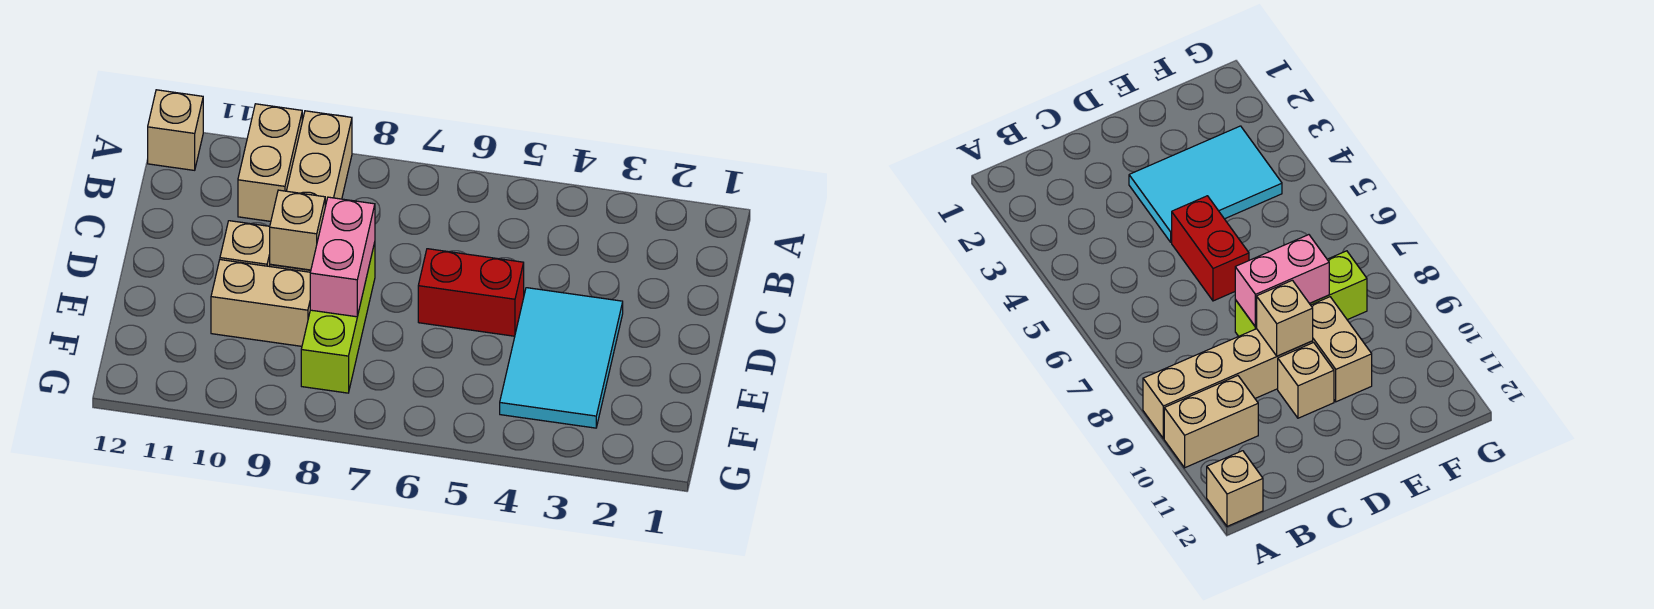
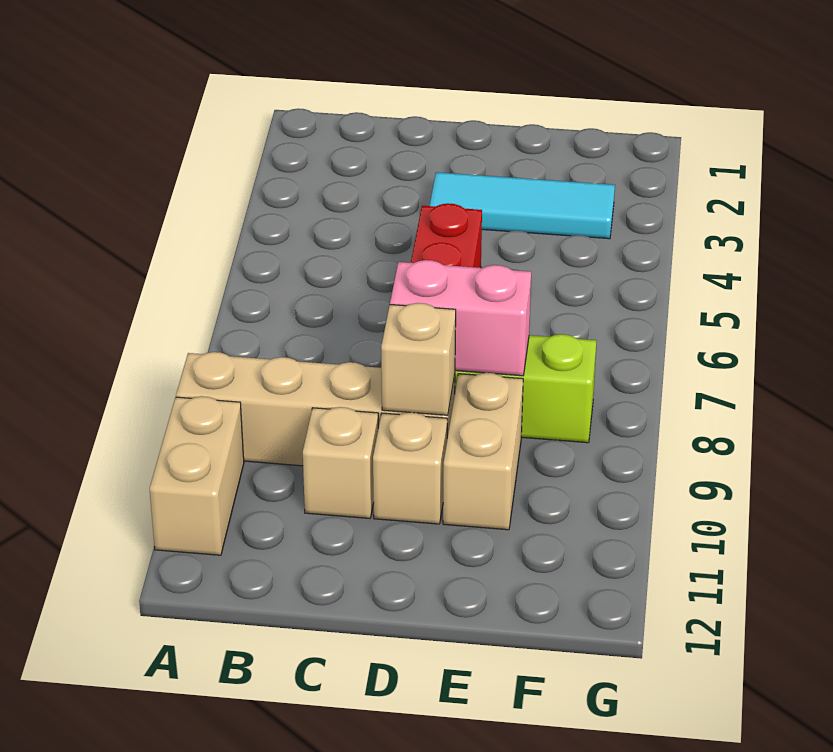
tan 1x2 brick [238,104,302,221] -> tan 1x2 brick turned to [149,396,244,555]
tan 1x1 brick [148,90,203,170] -> tan 1x1 brick moved to [303,407,378,518]
cyan 2x3 tile [500,288,623,428] -> cyan 1x3 tile [429,172,615,239]

